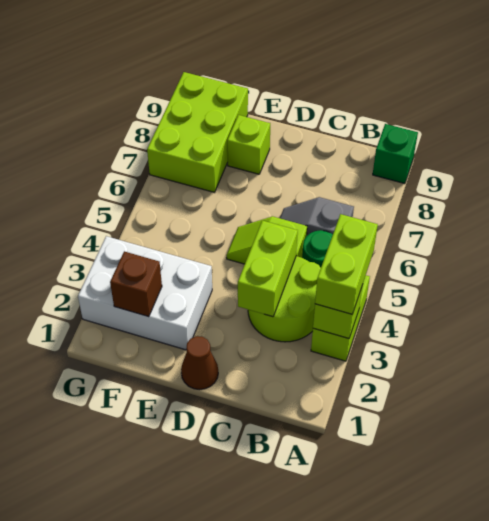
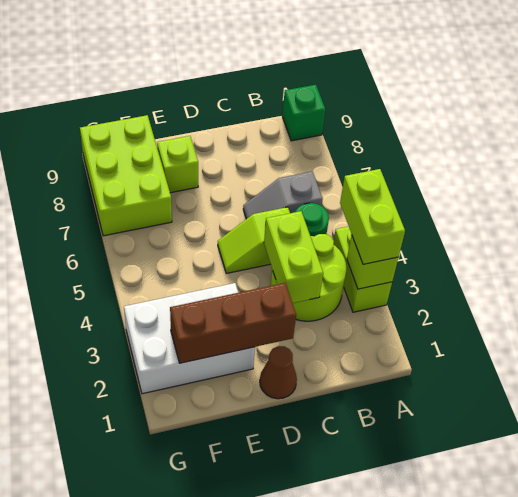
brown 1x1 brick [110,251,162,317] -> brown 1x3 brick [170,283,296,363]

